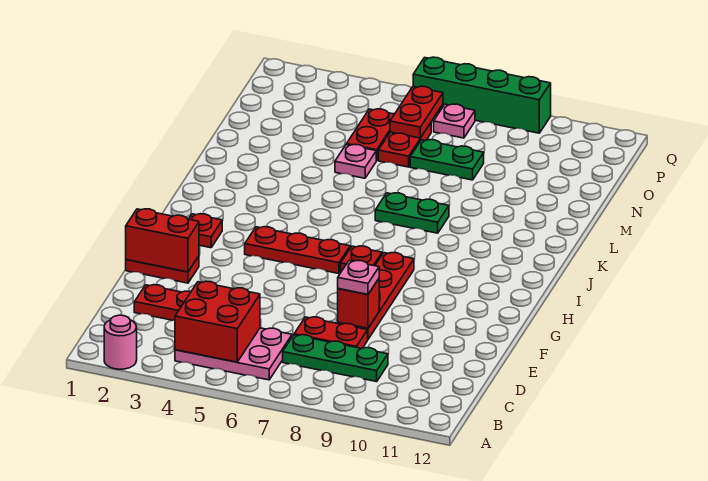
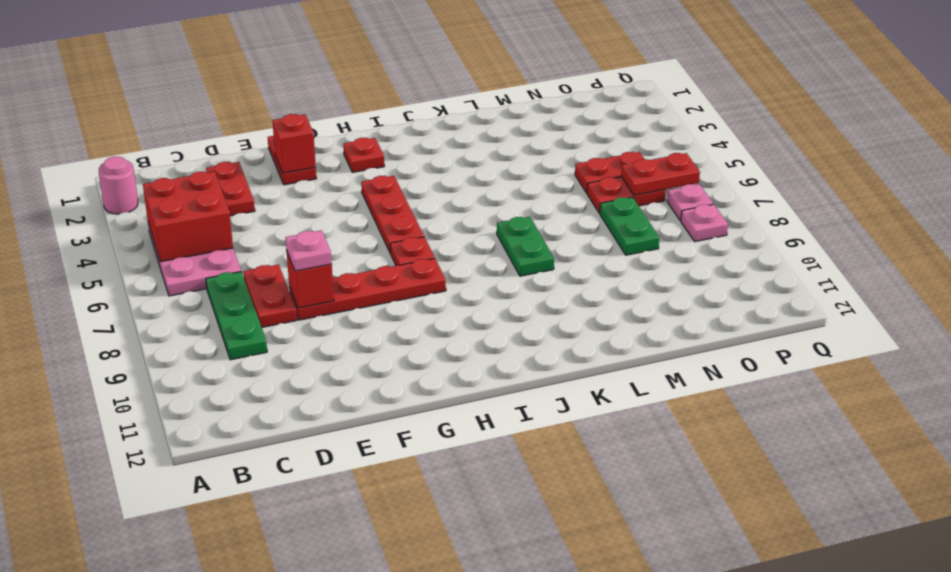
red 1x2 brick [126,209,199,272] -> red 1x1 brick [272,114,316,173]
pink 1x1 plate [335,144,376,178] -> pink 1x1 plate moved to [681,204,728,242]
green 1x4 brick [413,57,551,133] -> none

